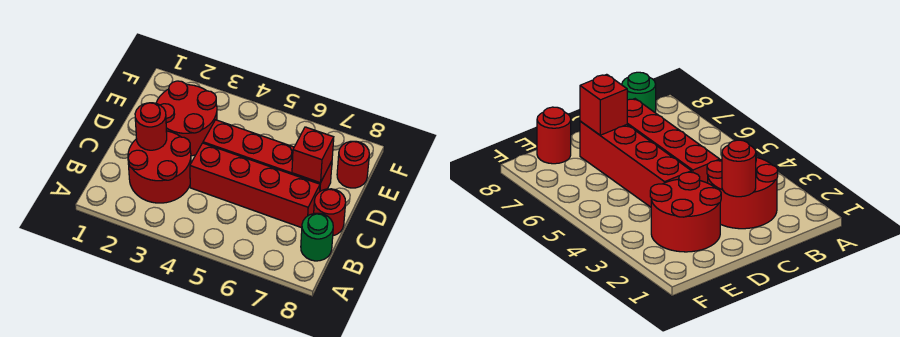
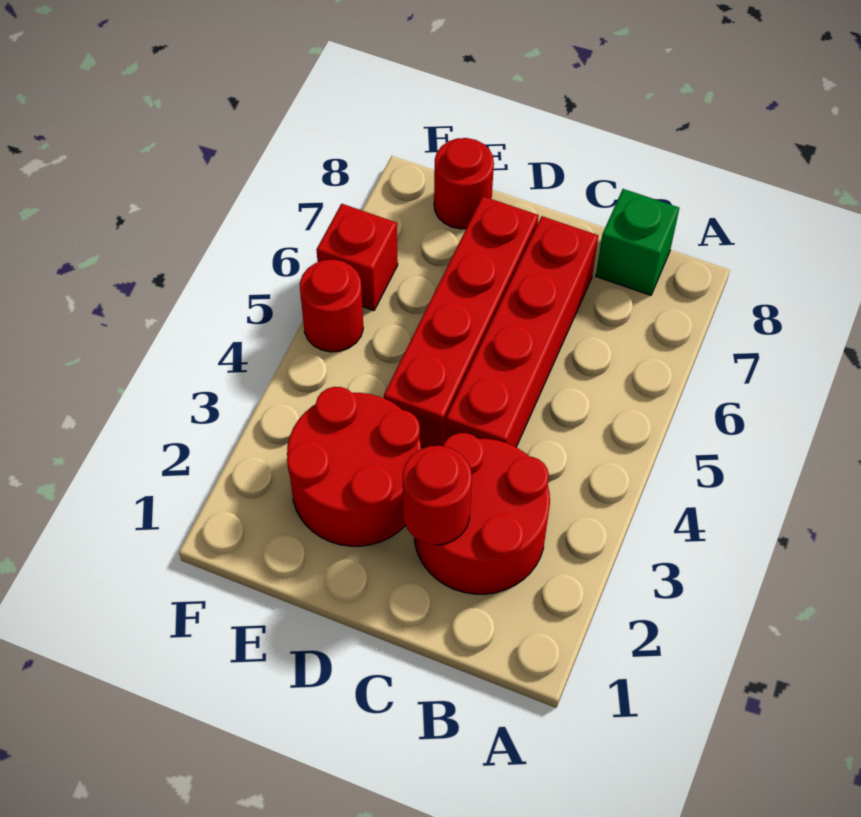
green 1x1 round brick [301,213,333,261] -> green 1x1 brick [596,189,679,295]
red 1x1 round brick [314,189,346,236] -> red 1x1 round brick moved to [300,260,363,352]
red 1x1 brick [292,127,334,183] -> red 1x1 brick moved to [316,204,398,311]

